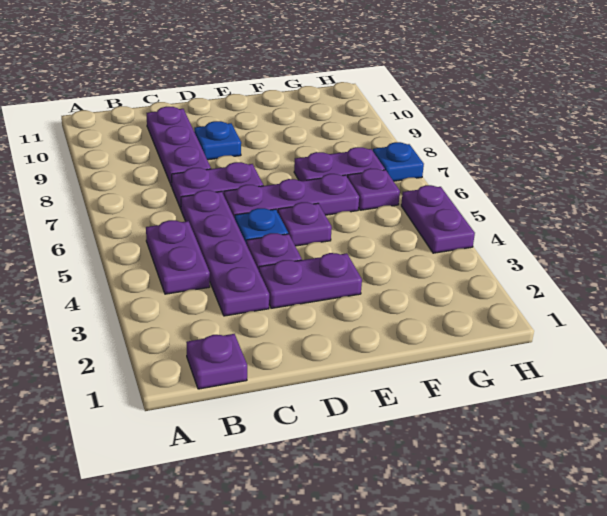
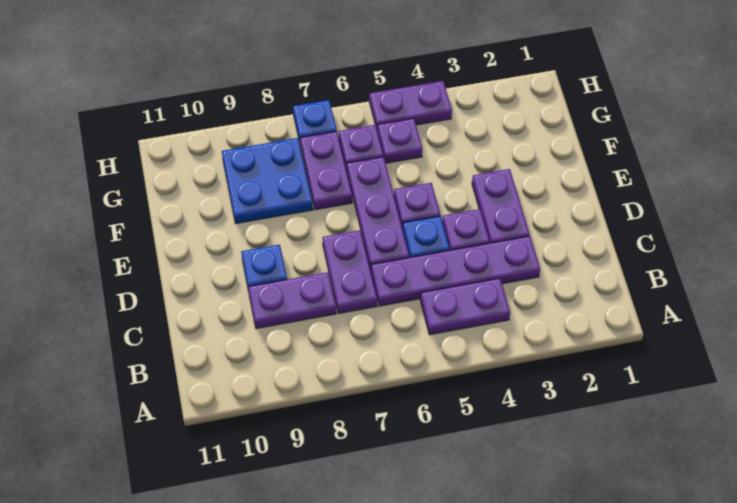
purple 1x1 plate [186,334,247,389] -> purple 1x1 plate moved to [377,118,422,163]
purple 1x3 plate [147,107,211,186] -> purple 1x2 plate [248,272,336,329]
none -> blue 2x2 plate [222,138,313,224]

